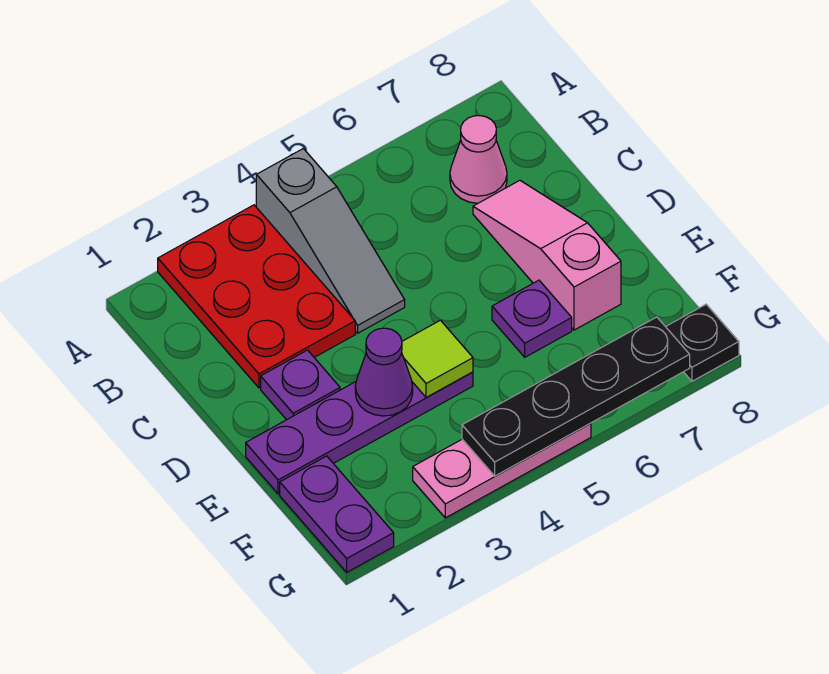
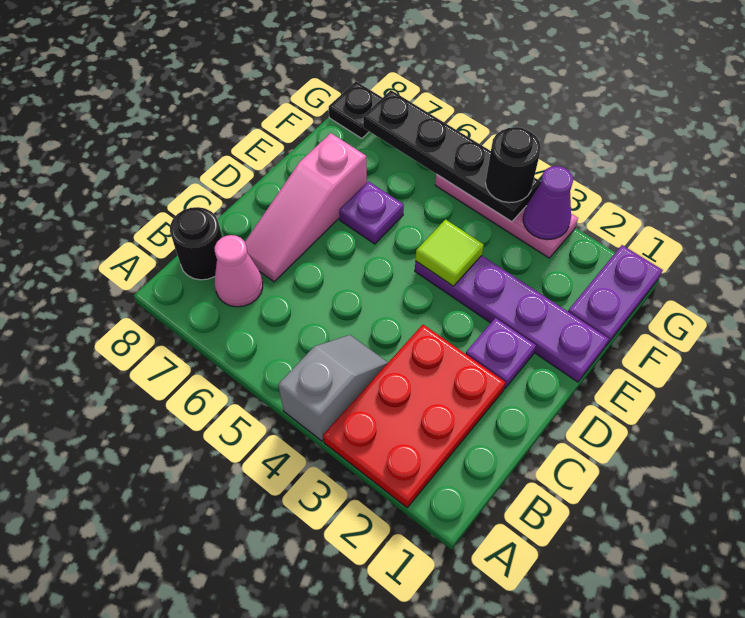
grey 1x3 slope [256,149,405,333] -> grey 1x2 slope [278,335,388,441]
none -> black 1x1 round brick [170,207,222,280]
purple 1x1 cone [355,328,413,416] -> purple 1x1 cone moved to [523,166,573,240]
none -> black 1x1 round brick [486,127,541,203]

